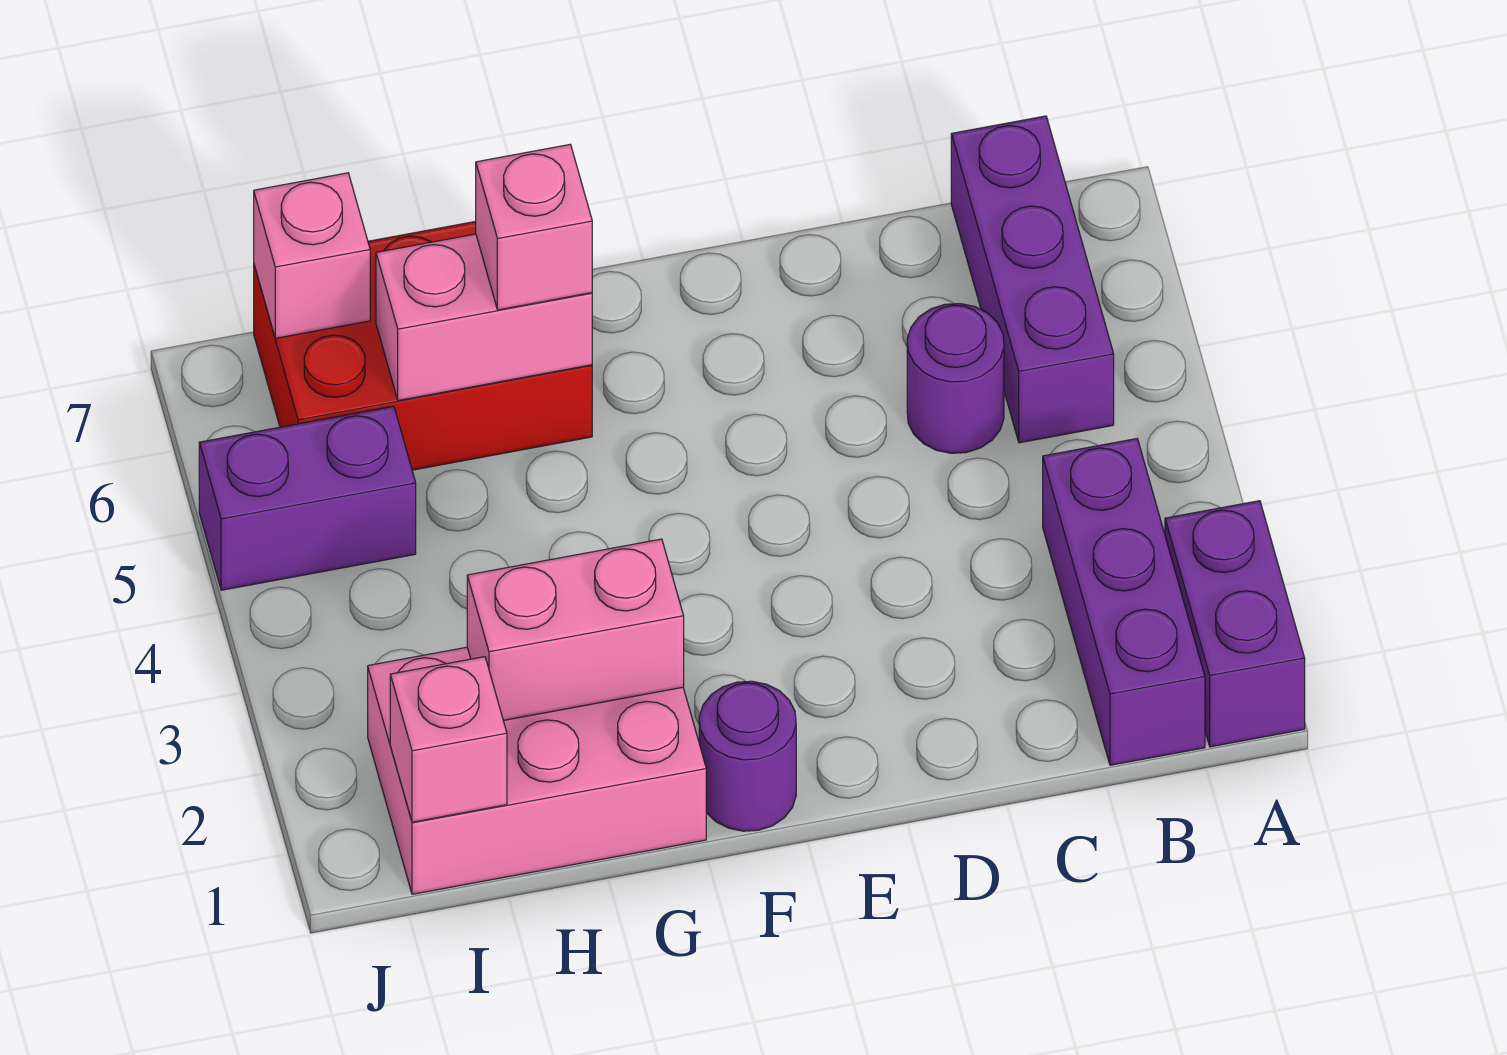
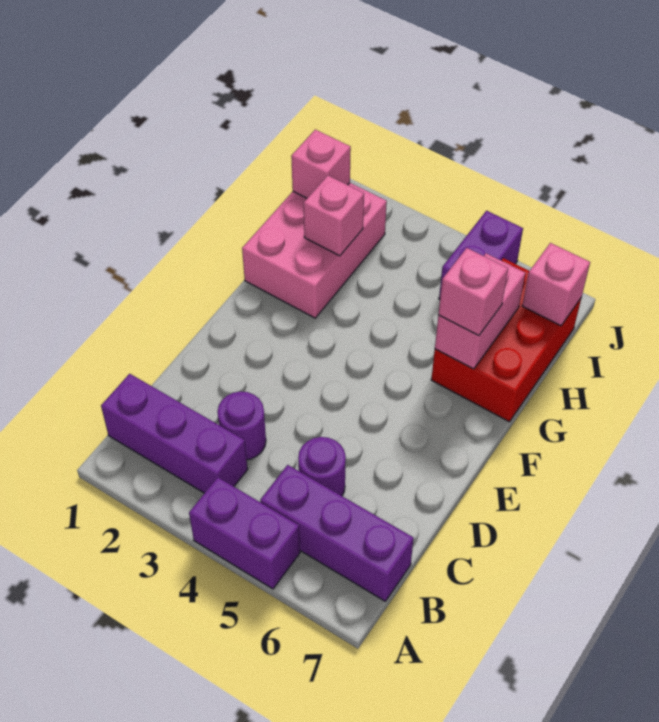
purple 1x2 brick [1165,501,1305,747] -> purple 1x2 brick moved to [189,477,300,589]
purple 1x1 round brick [699,681,796,831] -> purple 1x1 round brick moved to [217,392,266,460]
pink 1x2 brick [467,539,684,721] -> pink 1x1 brick [304,176,364,256]

